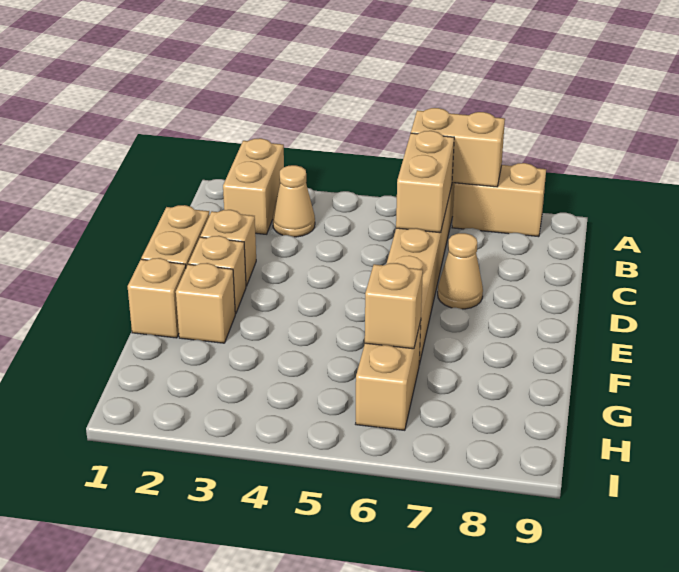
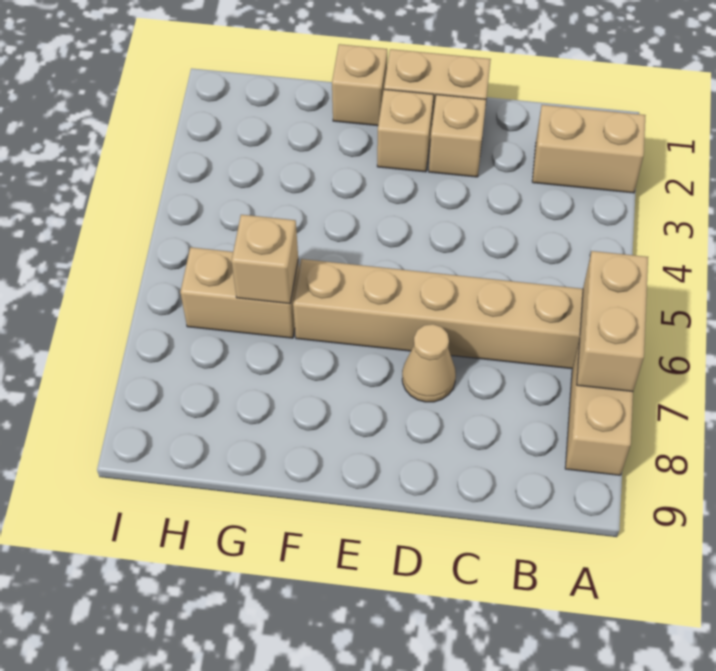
tan 1x1 cone [273,165,315,237] -> none
tan 1x2 brick [396,131,454,233] -> none
tan 1x1 brick [176,263,235,343] -> none

